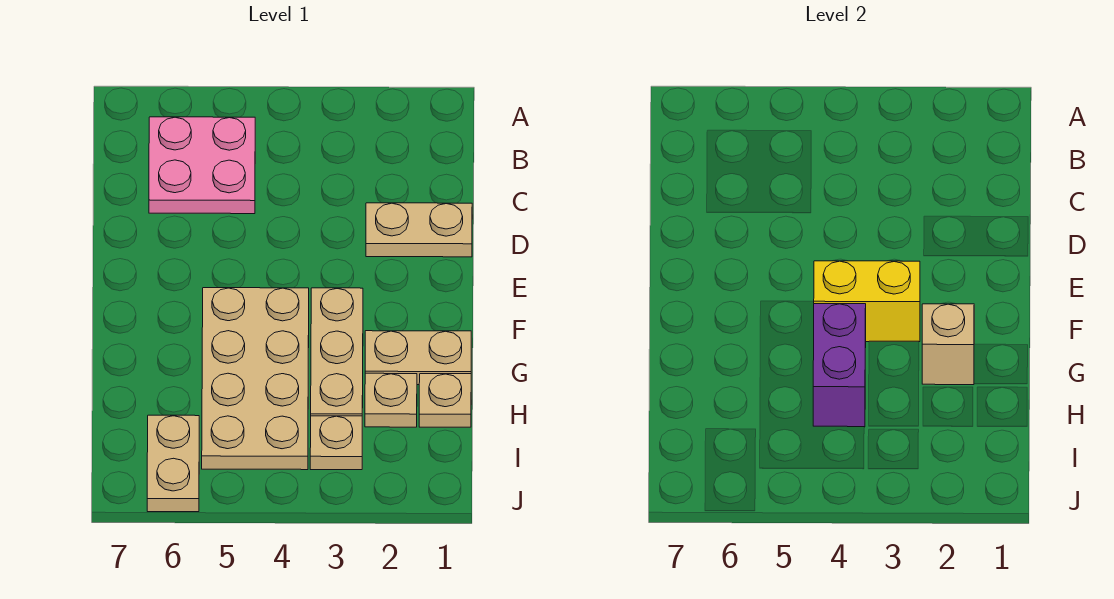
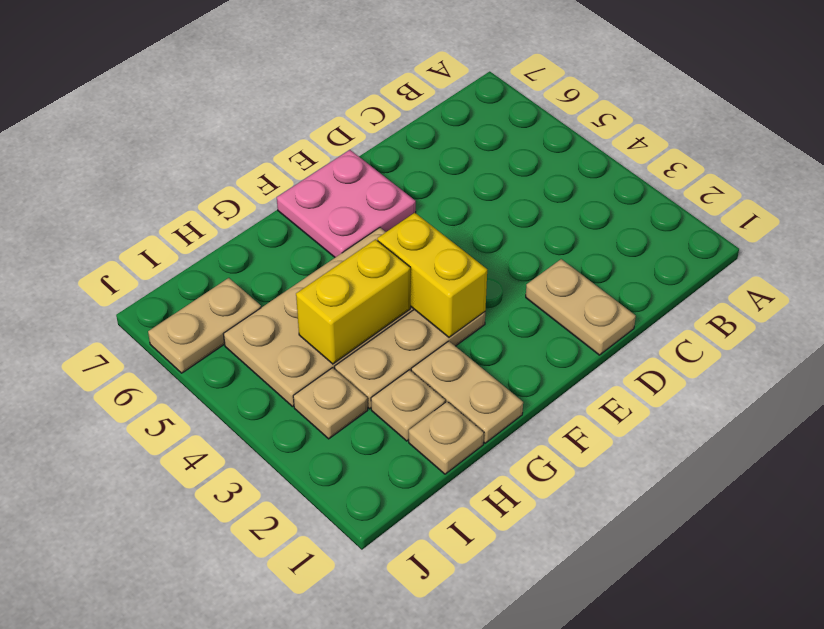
pink 2x2 plate [149,117,255,214] -> pink 2x2 plate moved to [277,150,416,257]
tan 1x1 brick [922,304,974,385] -> none
purple 1x2 brick [813,304,866,427] -> yellow 1x2 brick [296,239,410,364]

